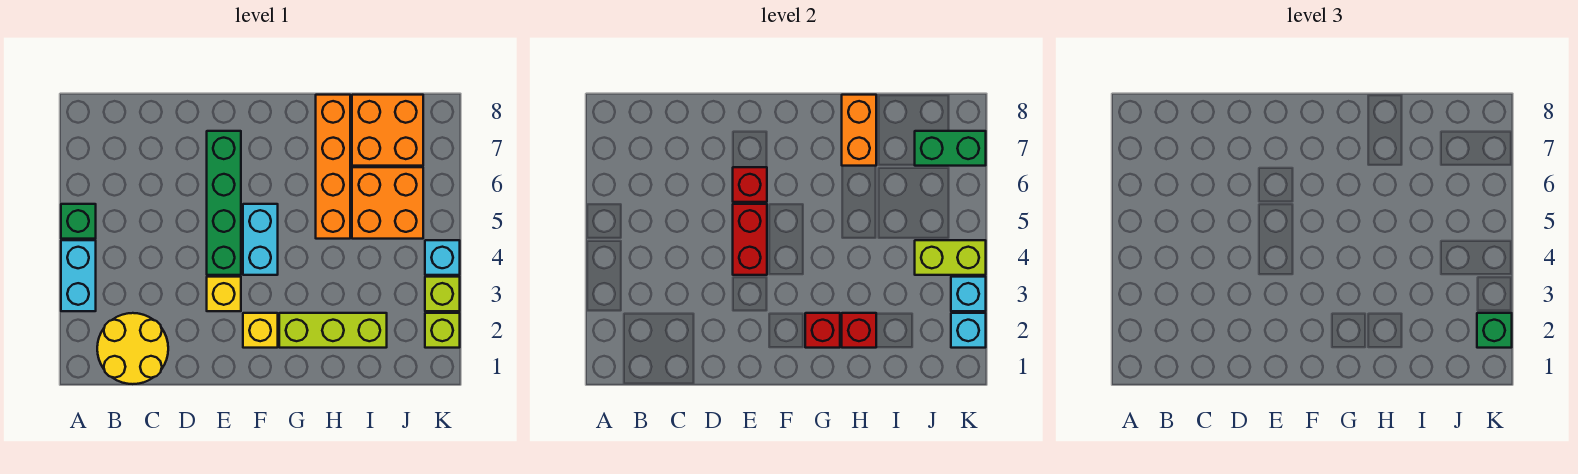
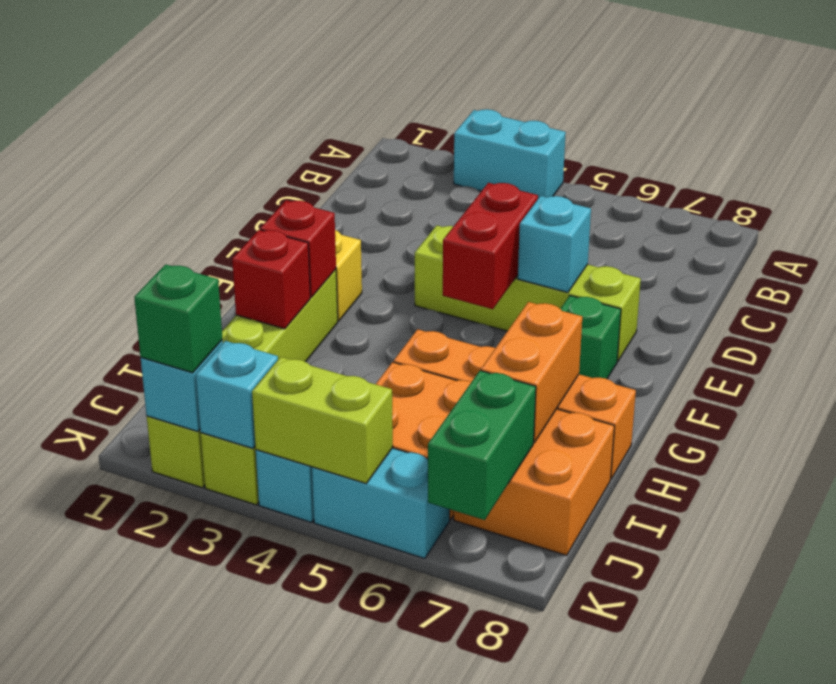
green 1x1 brick [61,204,96,239] -> green 1x1 brick moved to [561,296,621,379]
yellow 2x2 round brick [97,313,168,384] -> none
yellow 1x1 brick [207,277,241,311] -> none
green 1x4 brick [207,131,241,275] -> lime 1x4 brick [415,225,641,361]
red 1x2 brick [733,204,767,275] -> red 1x2 brick turned to [443,183,538,309]
red 1x1 brick [733,167,767,202] -> cyan 1x1 brick [518,196,591,292]
cyan 1x2 brick [243,204,278,275] -> cyan 1x2 brick moved to [312,448,450,559]
orange 1x2 brick [842,95,876,166] -> orange 1x2 brick turned to [481,302,582,443]
lime 1x2 brick [915,240,986,275] -> lime 1x2 brick turned to [252,357,393,483]

